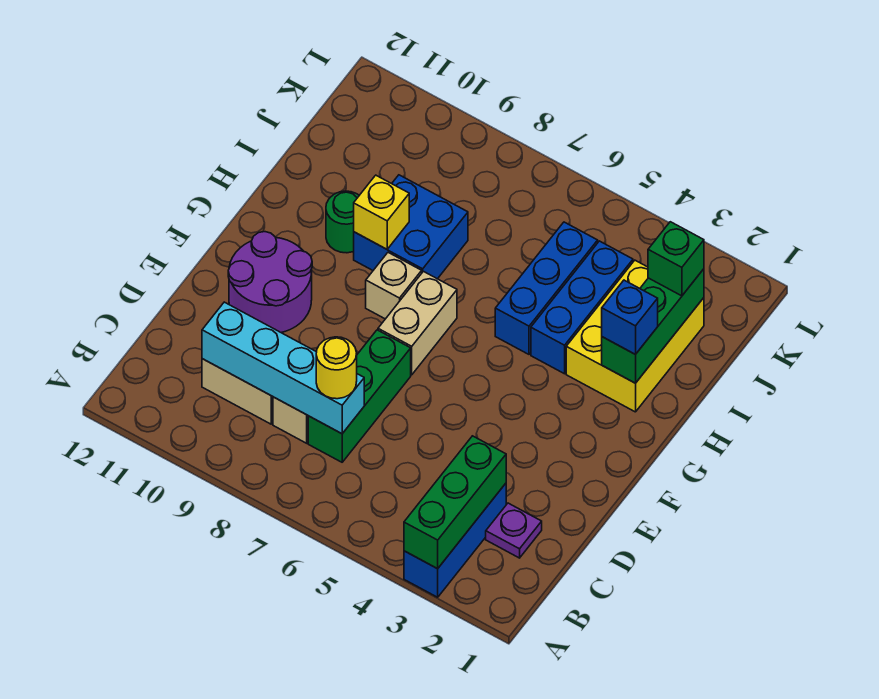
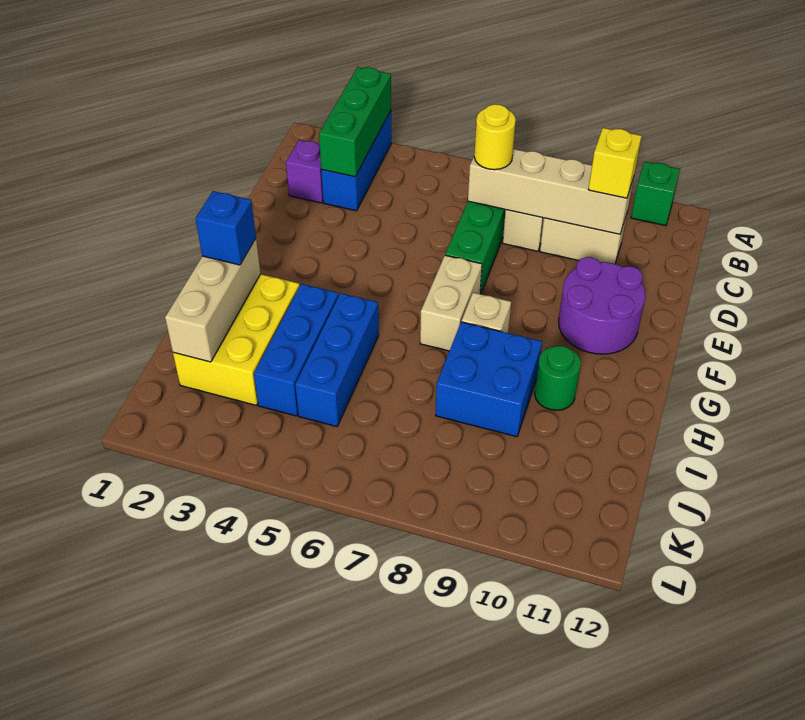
purple 1x1 plate [486,503,542,558] -> purple 1x1 brick [286,140,323,203]
cyan 1x4 brick [202,302,364,434] -> tan 1x4 brick [468,149,634,234]
green 1x3 brick [602,269,704,383] -> tan 1x3 brick [165,239,261,362]
yellow 1x1 brick [354,175,409,249] -> yellow 1x1 brick moved to [588,128,642,198]
green 1x1 brick [648,222,704,296] -> green 1x1 brick moved to [631,162,680,226]

